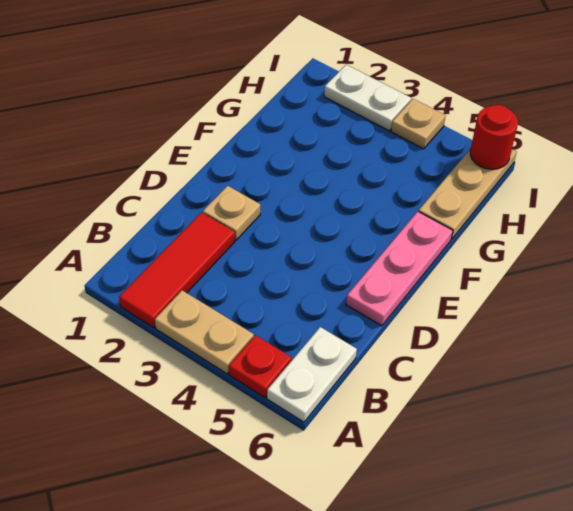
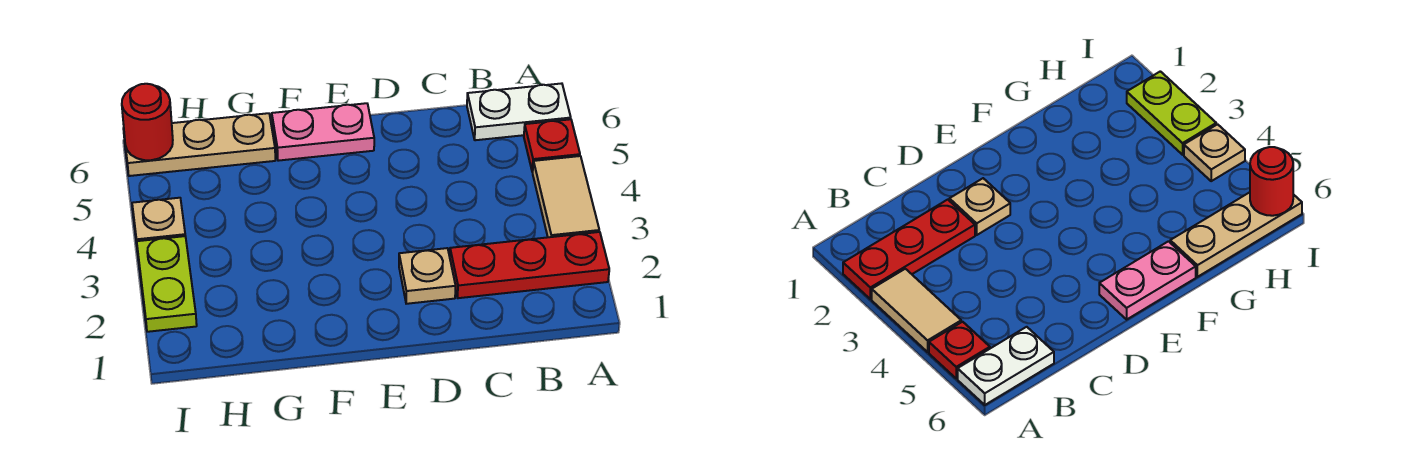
red 1x3 tile [119,212,235,328] -> red 1x3 plate [450,232,609,298]
tan 1x2 plate [155,290,254,374] -> tan 1x2 tile [533,156,599,237]
pink 1x3 plate [346,211,453,326] -> pink 1x2 plate [272,103,374,161]
white 1x2 plate [324,65,411,131] -> lime 1x2 plate [137,236,197,332]

